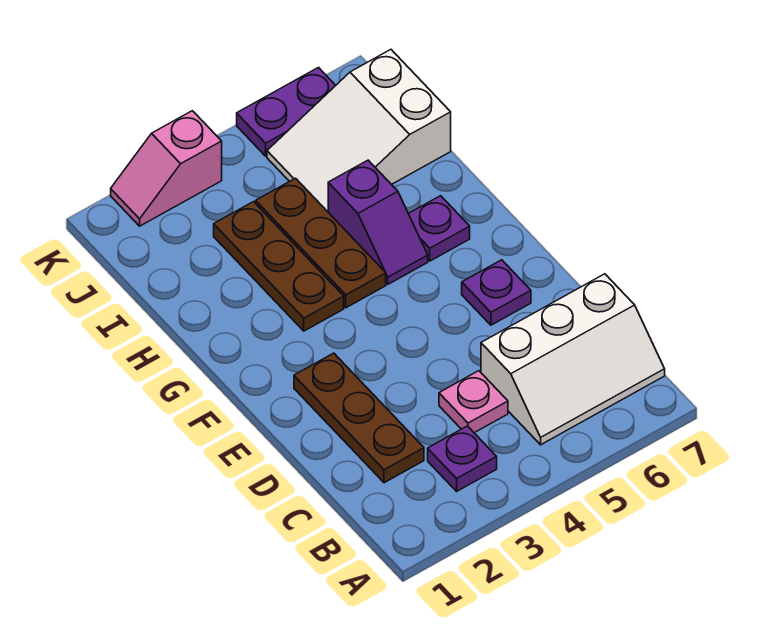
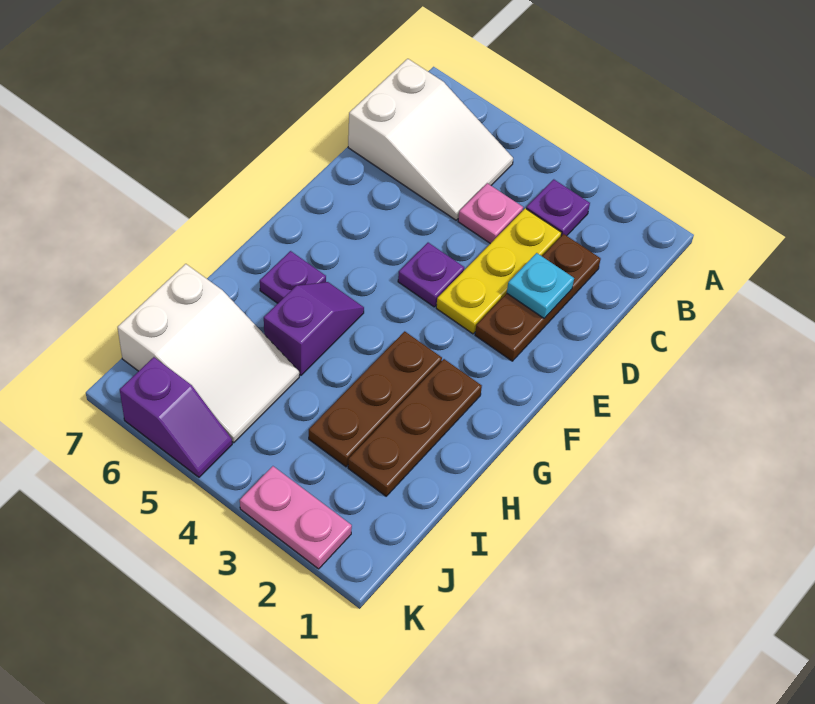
white 2x3 slope [481,274,665,445] -> white 2x3 slope turned to [348,59,513,220]
none -> yellow 1x3 plate [436,208,562,334]
none -> cyan 1x1 plate [507,253,574,318]
purple 1x1 plate [462,260,531,325] -> purple 1x1 plate moved to [398,243,464,307]
brown 1x3 plate [256,178,386,308] -> brown 1x3 plate moved to [348,359,482,496]
pink 1x2 slope [111,111,222,226] -> pink 1x2 plate [240,466,352,569]
purple 1x2 plate [237,68,336,156] -> purple 1x2 slope [120,357,232,477]

